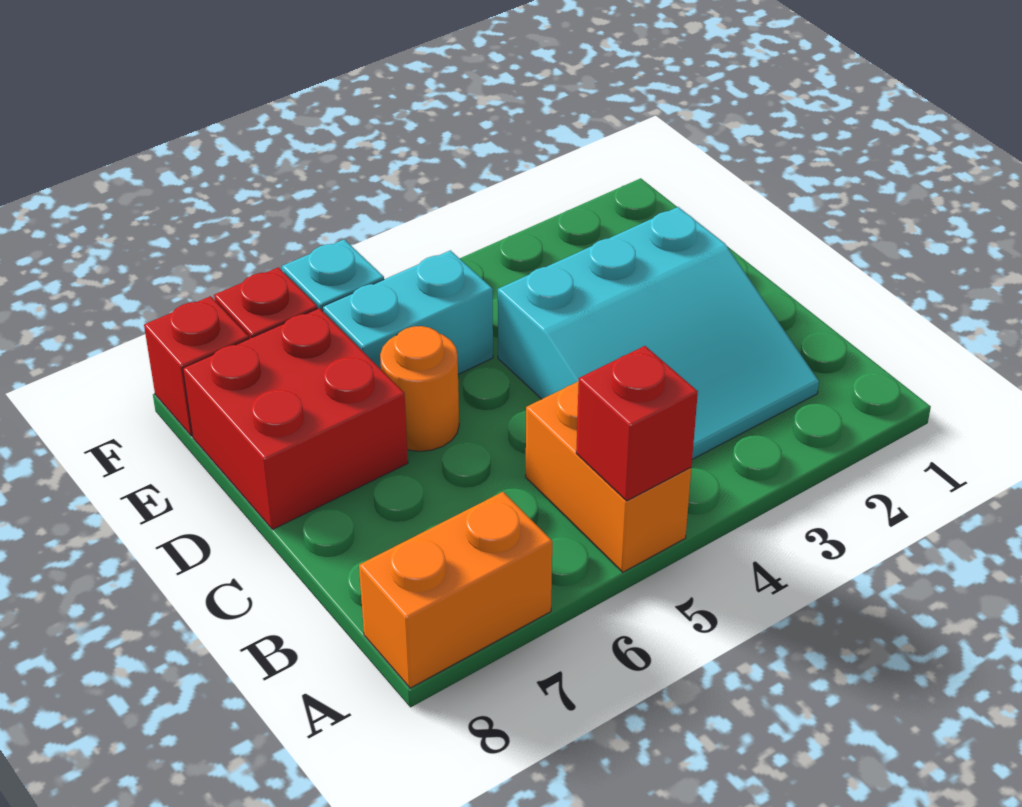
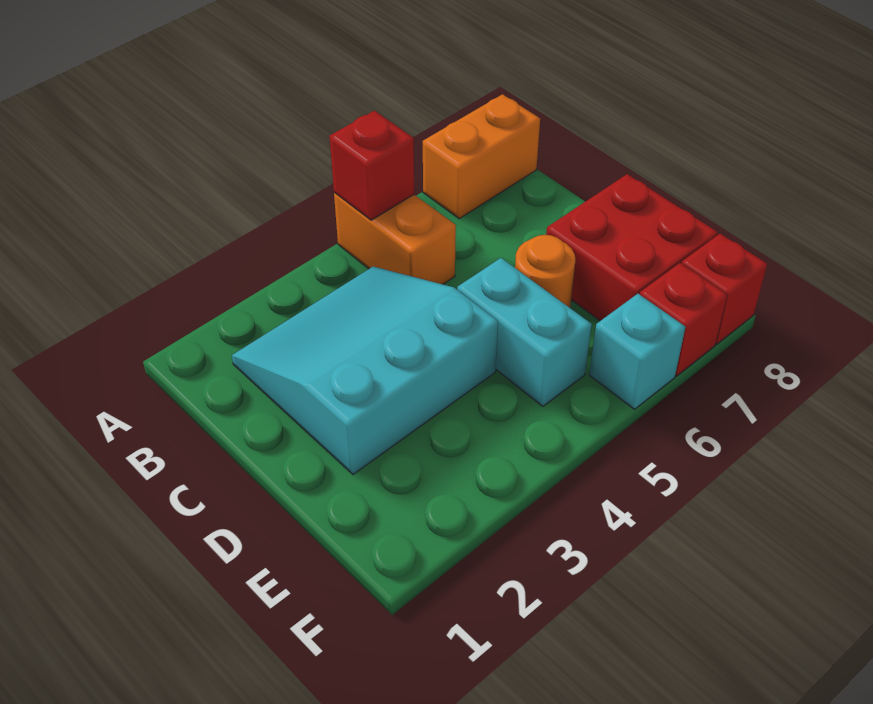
cyan 1x2 brick [323,250,493,374] -> cyan 1x2 brick turned to [457,258,592,406]

